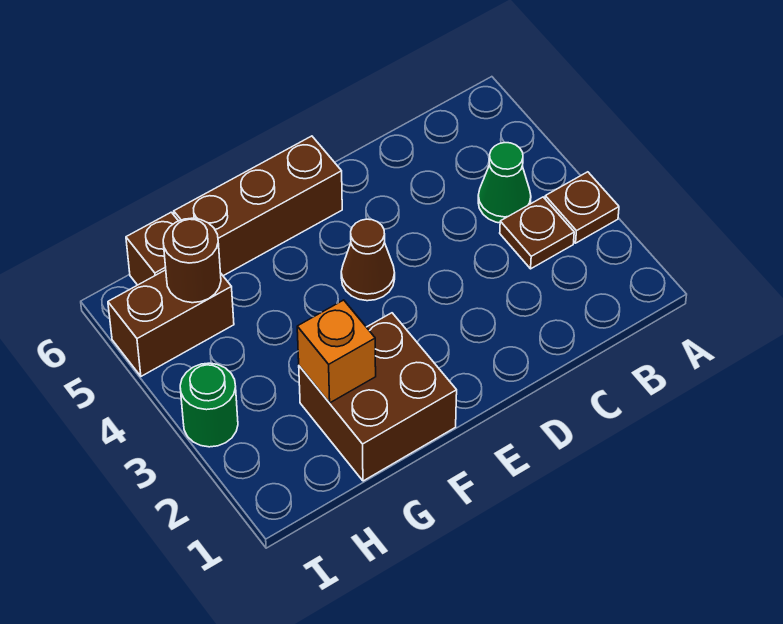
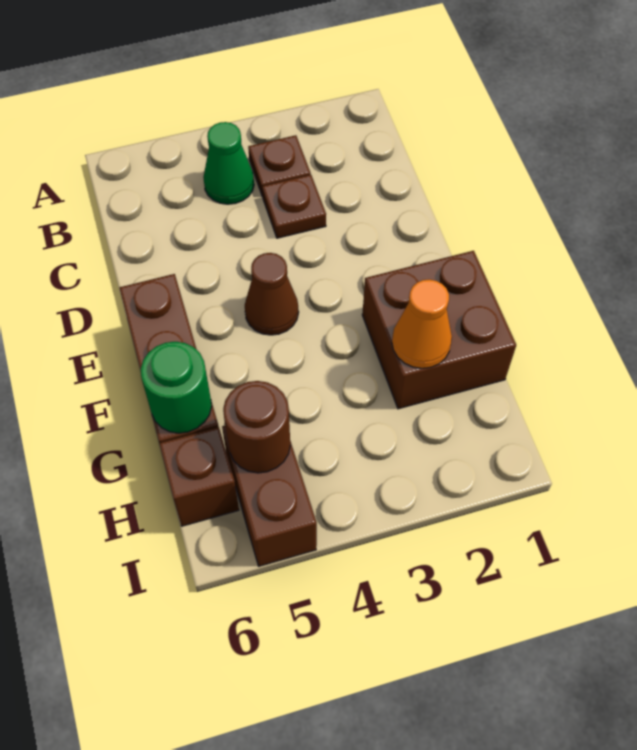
brown 1x1 plate [545,172,619,243] -> brown 1x1 plate moved to [262,175,326,238]
orange 1x1 brick [297,300,376,403] -> orange 1x1 cone [392,279,452,368]
green 1x1 round brick [180,363,238,447] -> green 1x1 round brick moved to [141,342,212,433]

